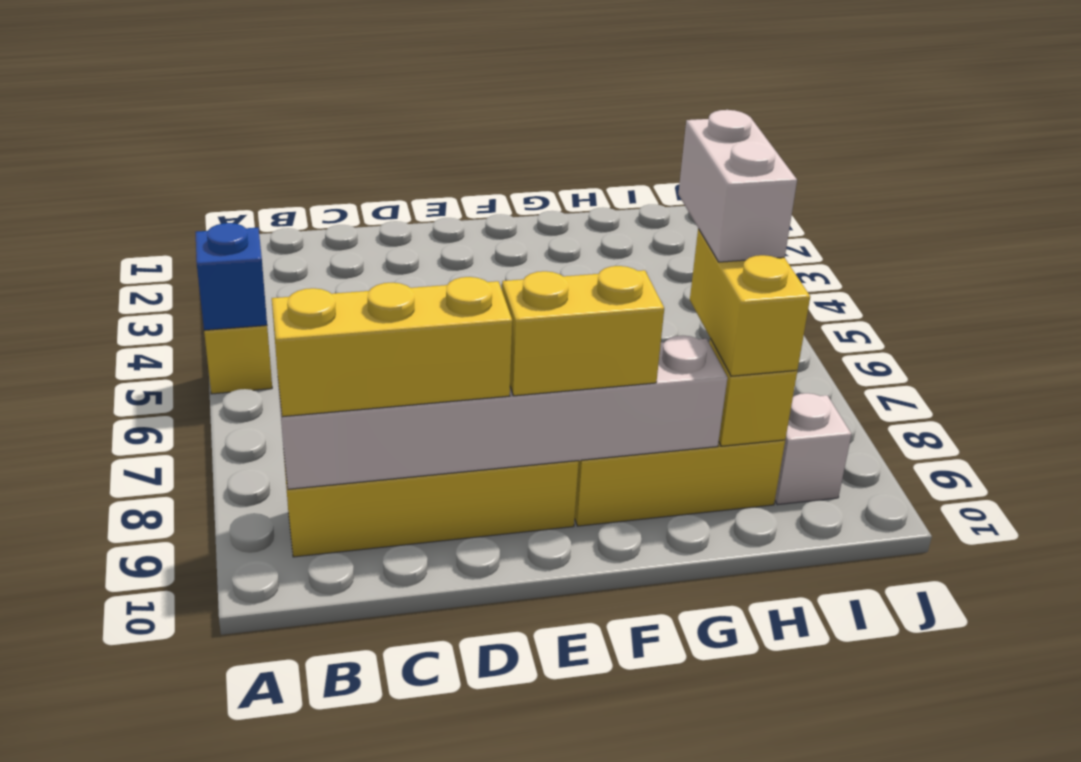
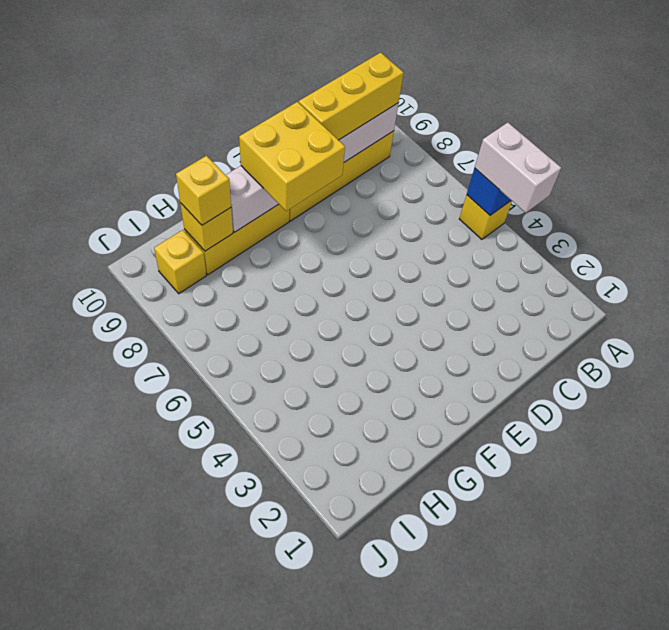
yellow 1x2 brick [502,266,664,396] -> yellow 2x2 brick [239,102,345,211]
white 1x2 brick [678,110,797,262] -> white 1x2 brick moved to [475,123,561,213]
yellow 1x2 brick [690,229,810,376] -> yellow 1x1 brick [176,156,231,225]
white 1x1 brick [775,393,852,505] -> yellow 1x1 brick [154,230,206,294]

